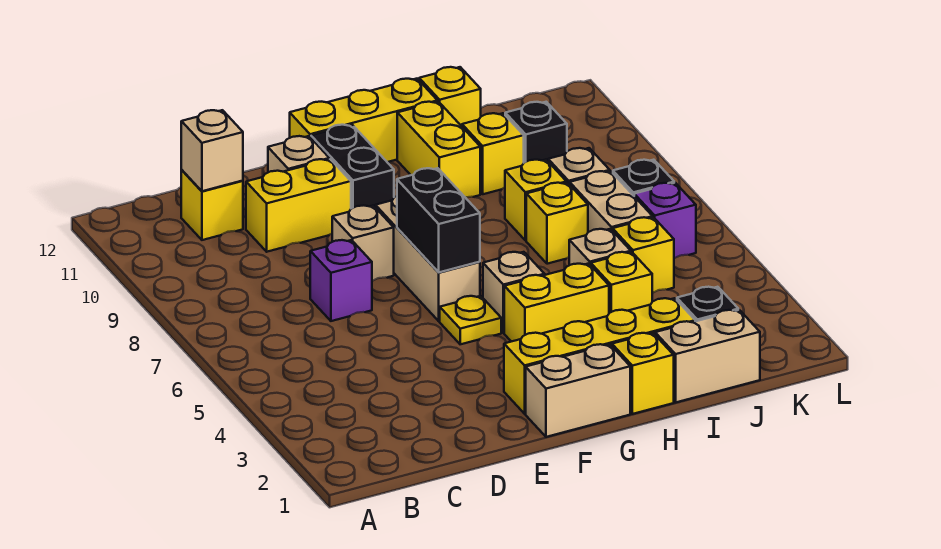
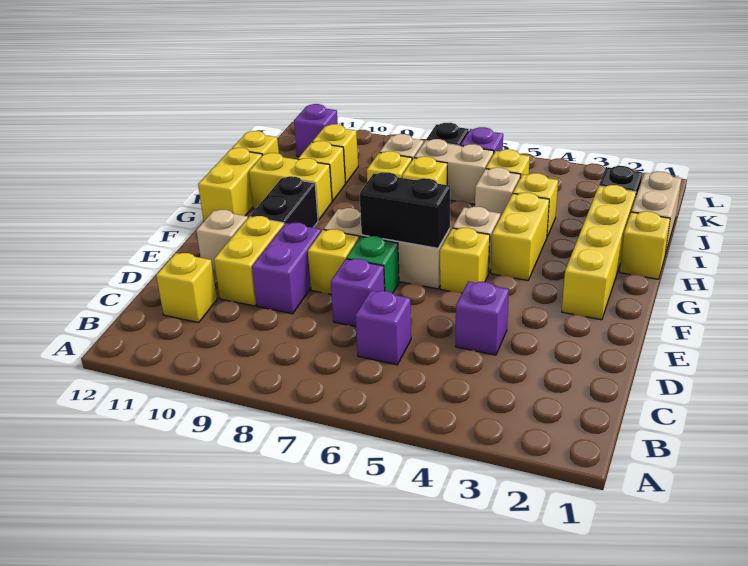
none -> purple 1x1 brick [355,291,411,365]
tan 1x1 brick [181,110,243,191] -> none
none -> purple 1x1 brick [456,281,509,355]
none -> purple 1x2 brick [252,223,321,314]
none -> green 1x1 brick [347,236,399,293]
tan 1x1 brick [332,205,394,281] -> yellow 1x1 brick [308,229,359,294]
tan 1x2 brick [526,344,630,437] -> none
yellow 1x1 plate [440,296,501,344] -> yellow 1x1 brick [440,228,490,293]
black 1x2 brick [311,125,394,209] -> black 1x2 brick turned to [250,176,318,228]
yellow 1x3 brick [290,79,438,162] -> yellow 1x2 brick [198,148,262,221]
black 1x1 brick [505,102,567,163] -> yellow 1x1 brick [313,124,358,183]
none -> purple 1x1 brick [294,104,338,157]

